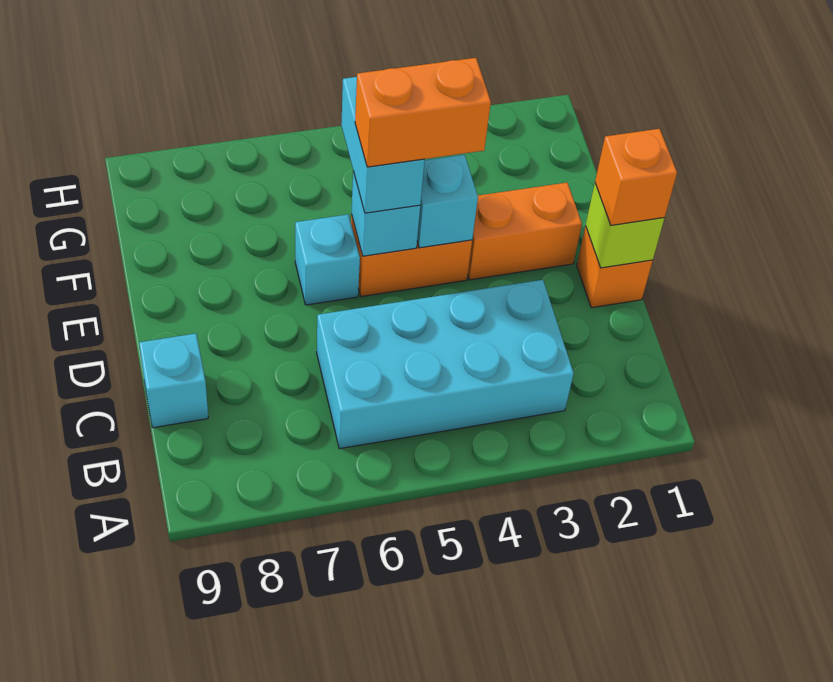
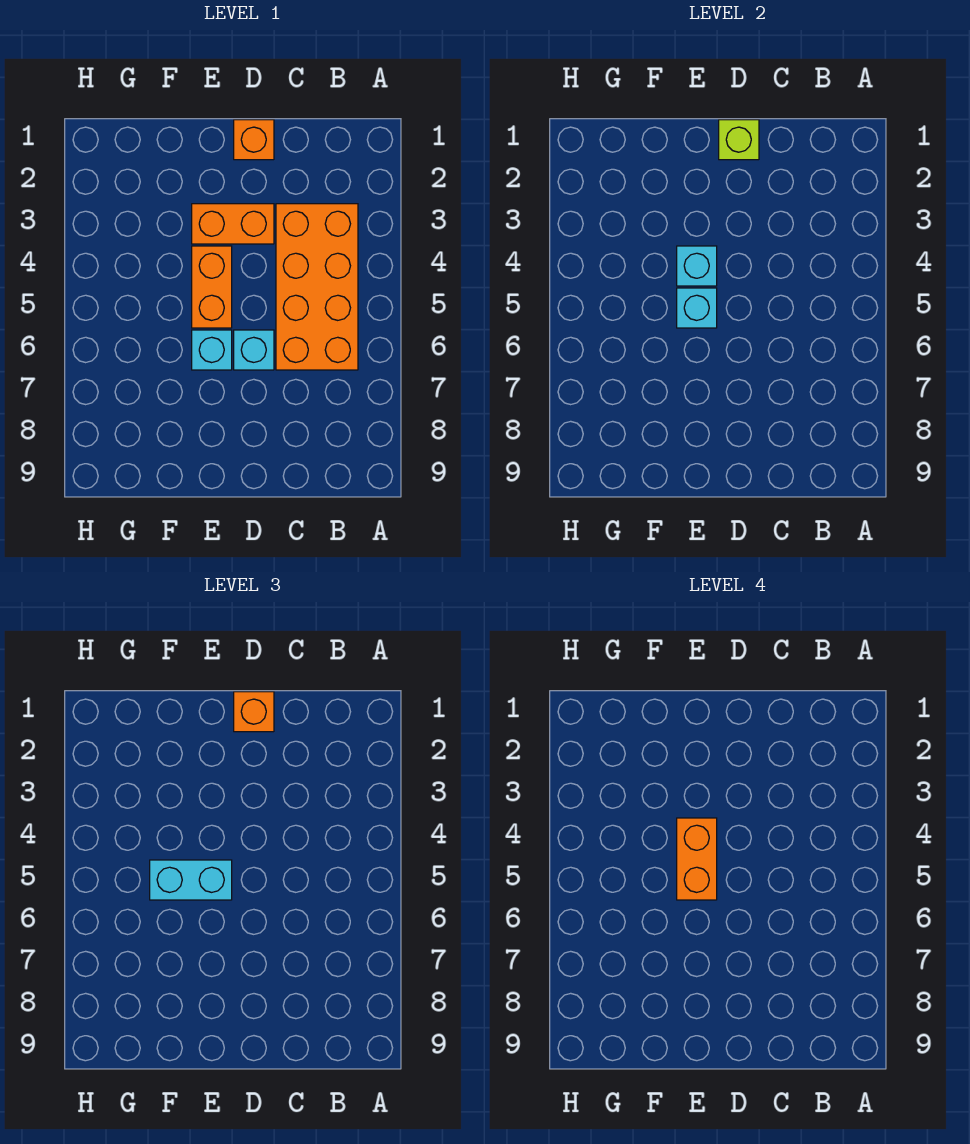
cyan 2x4 brick [317,280,574,449] -> orange 2x4 brick [276,204,358,370]
cyan 1x1 brick [139,333,208,428] -> cyan 1x1 brick moved to [234,330,274,370]
orange 1x2 brick [468,182,582,280] -> orange 1x2 brick turned to [192,204,274,244]

